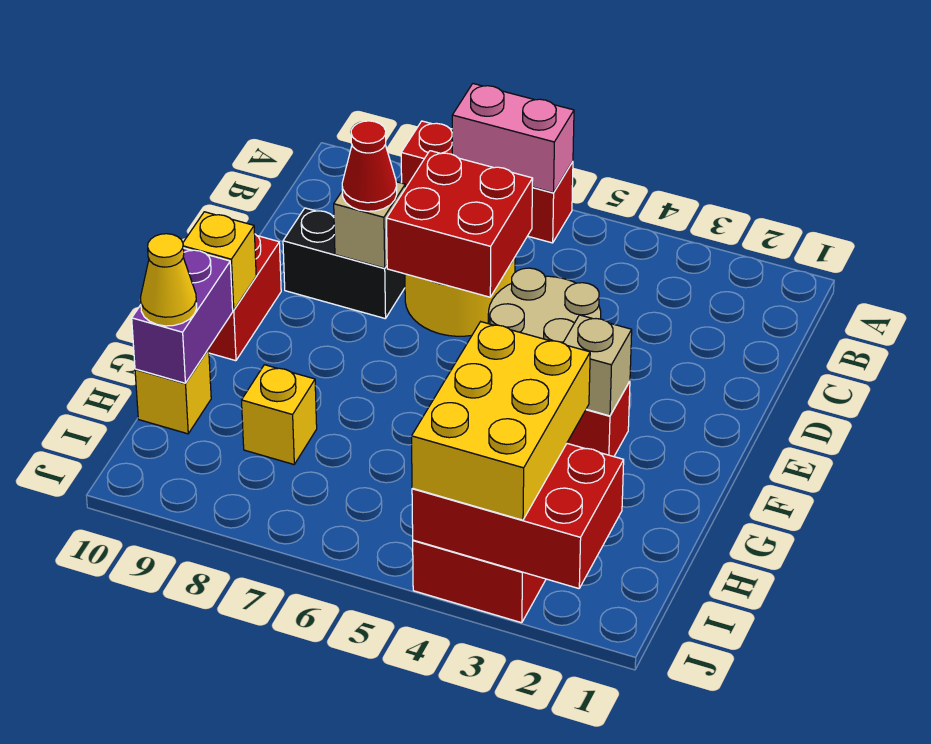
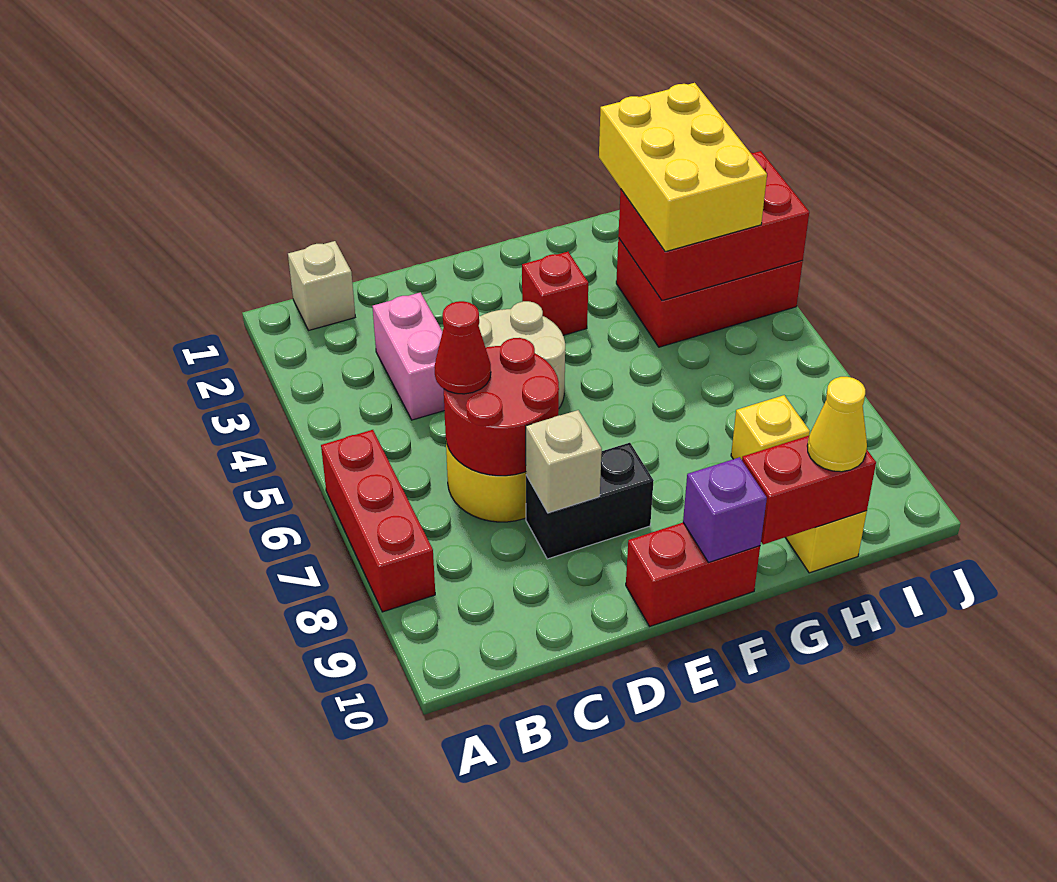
pink 1x2 brick [452,84,574,193] -> pink 1x2 brick moved to [372,292,444,420]
red 2x2 brick [387,151,533,297] -> red 2x2 round brick [444,338,559,476]
black 1x2 brick [283,208,405,319] -> black 1x2 brick turned to [526,443,654,559]
red 1x1 cone [342,121,397,211] -> red 1x1 cone moved to [434,301,491,394]
tan 1x1 brick [563,315,632,416] -> tan 1x1 brick moved to [288,241,355,330]
yellow 1x1 brick [183,212,256,310] -> purple 1x1 brick [683,457,767,563]
purple 1x2 brick [132,248,233,383] -> red 1x2 brick [742,436,876,545]
yellow 2x3 brick [412,322,590,520] -> yellow 2x3 brick turned to [599,83,767,252]
red 2x3 brick [412,444,624,588] -> red 2x3 brick turned to [618,151,809,301]

